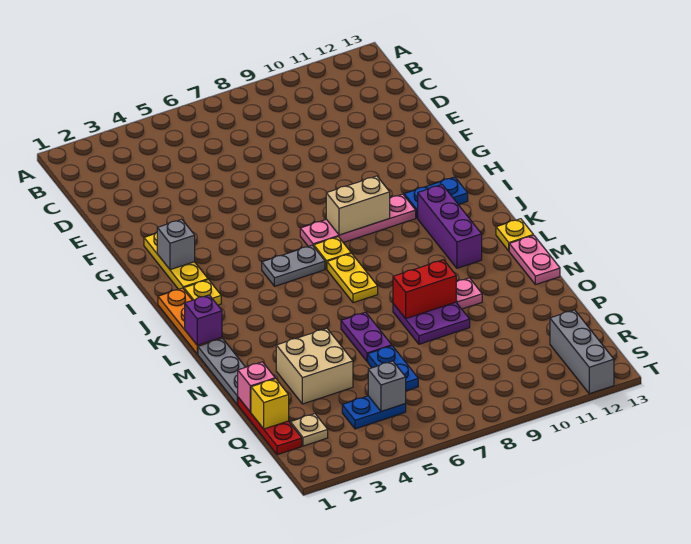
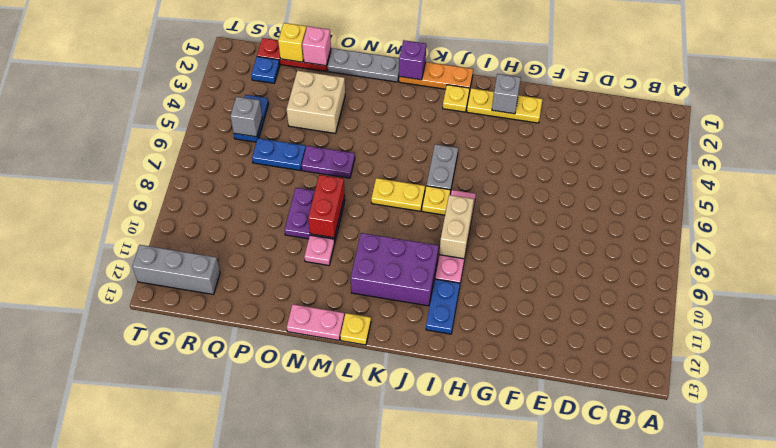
purple 1x3 brick [418,185,482,268] -> purple 2x3 brick [351,233,439,306]
tan 1x1 plate [290,414,328,446] -> blue 1x1 plate [251,57,280,83]

